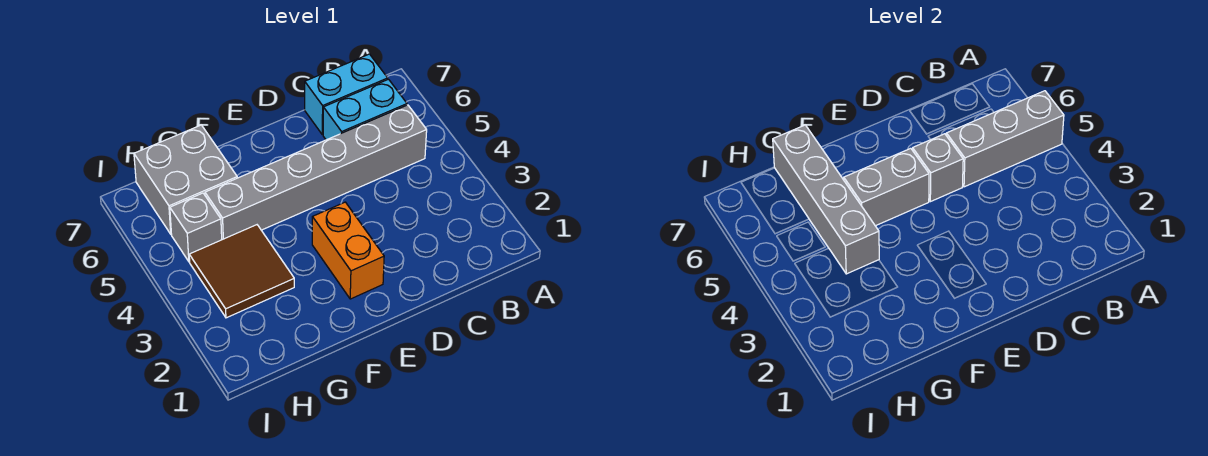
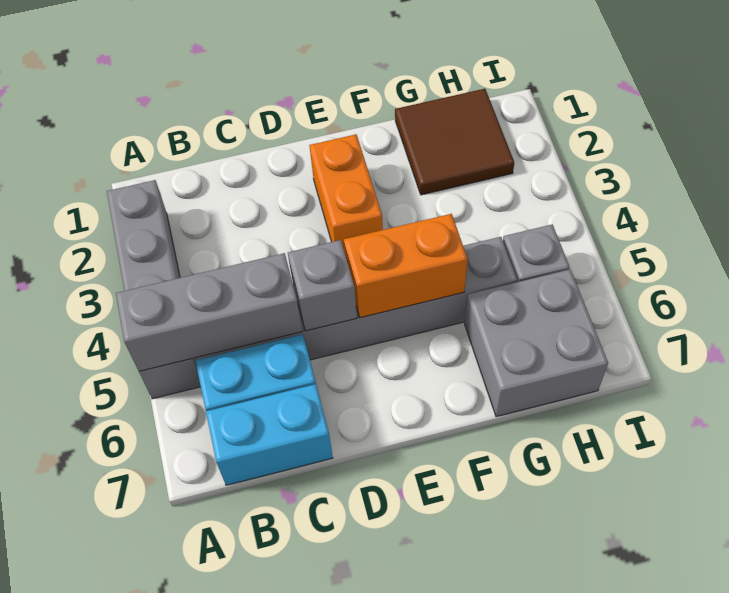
grey 1x2 brick [844,148,929,226] -> orange 1x2 brick [344,214,468,318]
brown 2x2 tile [189,225,294,318] -> brown 2x2 tile moved to [395,89,514,195]
grey 1x4 brick [773,125,879,274] -> grey 1x4 brick moved to [107,180,201,399]

